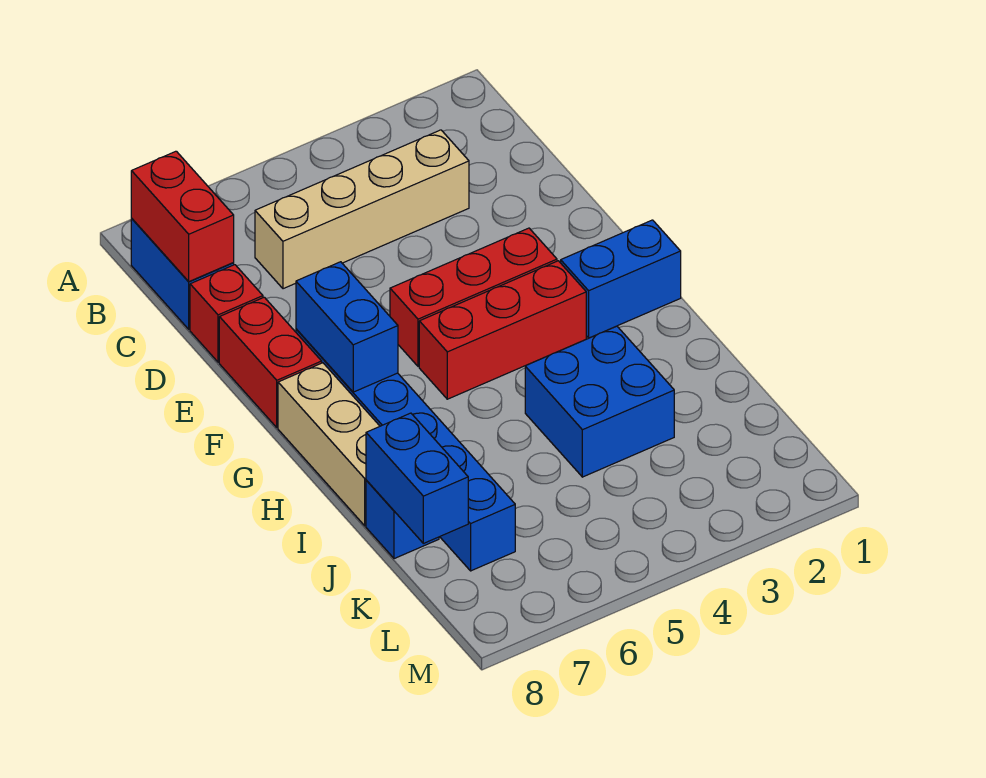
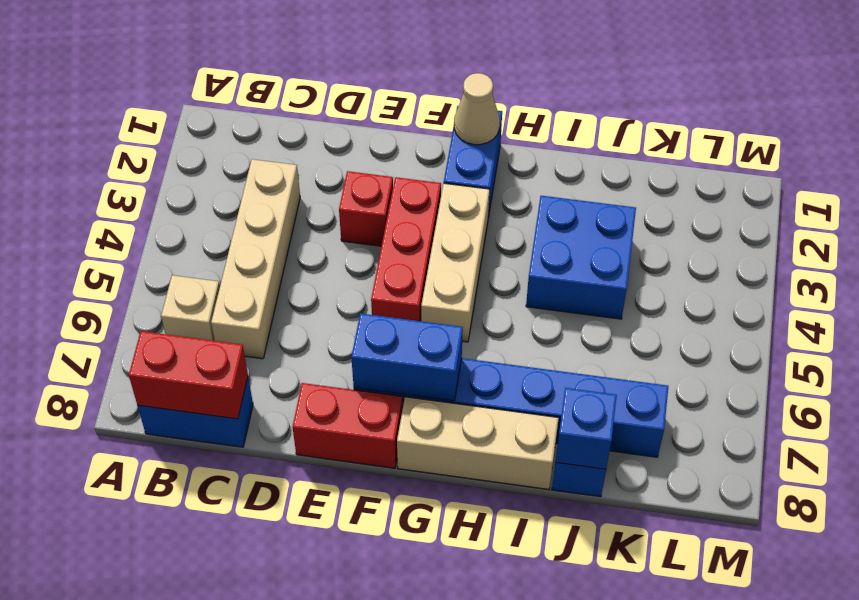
none -> tan 1x1 brick [161,275,220,341]
red 1x1 brick [190,265,263,362] -> red 1x1 brick moved to [339,171,393,246]
none -> tan 1x1 cone [454,73,500,145]
red 1x3 brick [419,261,586,399] -> tan 1x3 brick [421,183,490,342]
blue 1x2 brick [366,413,468,543] -> blue 1x1 brick [556,388,617,469]

